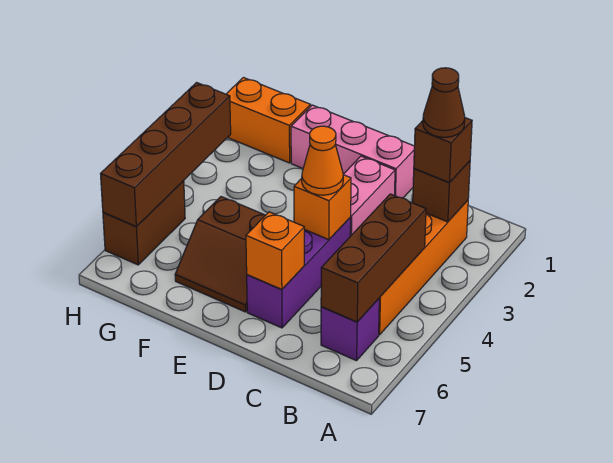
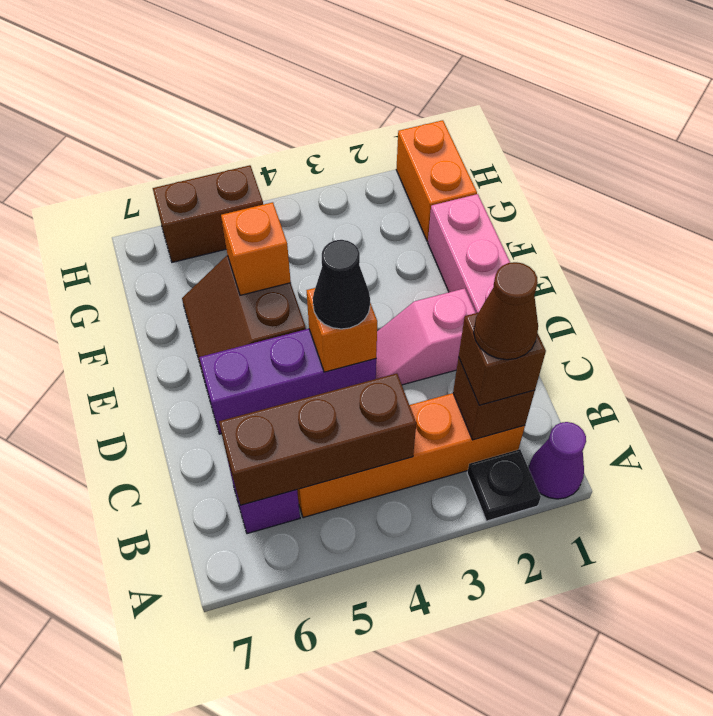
none -> purple 1x1 cone [529,422,586,499]
none -> black 1x1 plate [467,449,541,521]
pink 1x2 brick [343,156,395,236] -> pink 1x2 slope [376,288,476,385]
orange 1x1 cone [302,126,343,195] -> black 1x1 cone [313,240,370,329]
orange 1x1 brick [246,212,304,289] -> orange 1x1 brick moved to [221,202,291,295]
brown 1x4 brick [101,83,231,227] -> none

